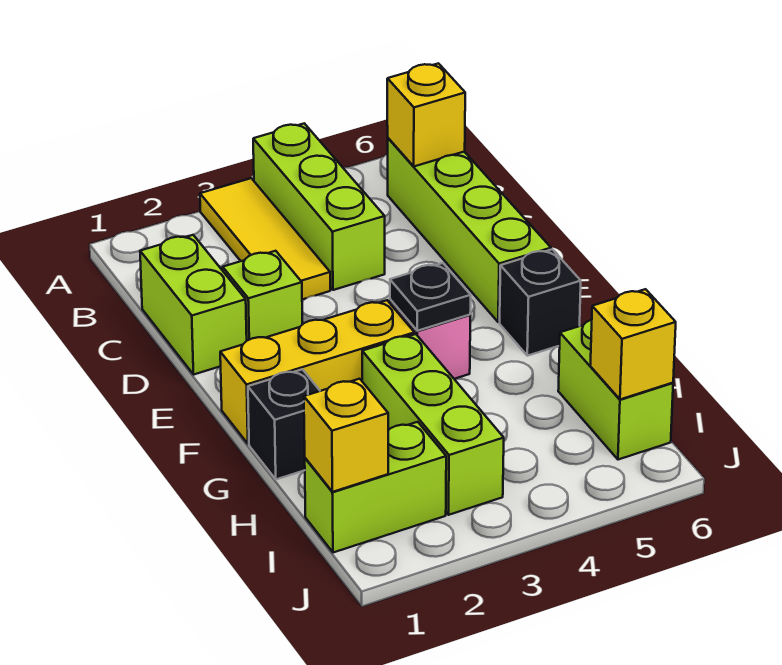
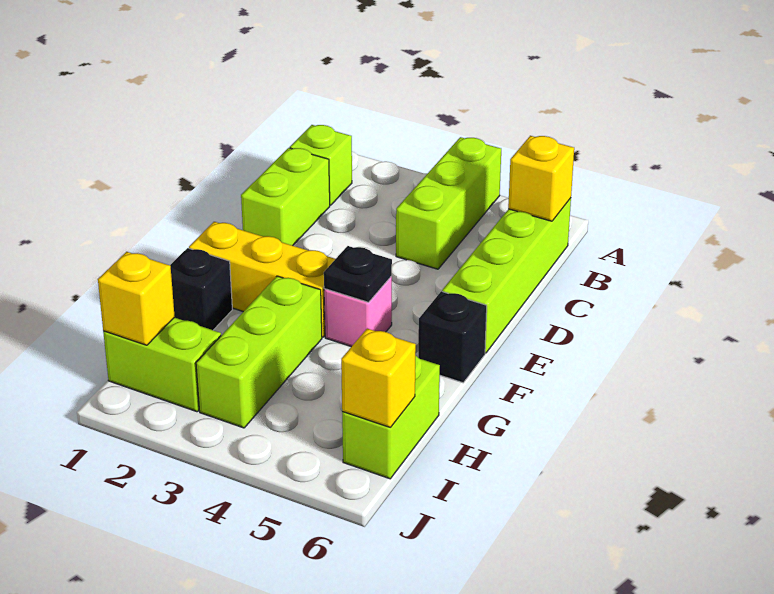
yellow 1x3 tile [200,178,330,300] -> none
lime 1x1 brick [223,251,302,341] -> lime 1x1 brick moved to [290,125,352,205]

